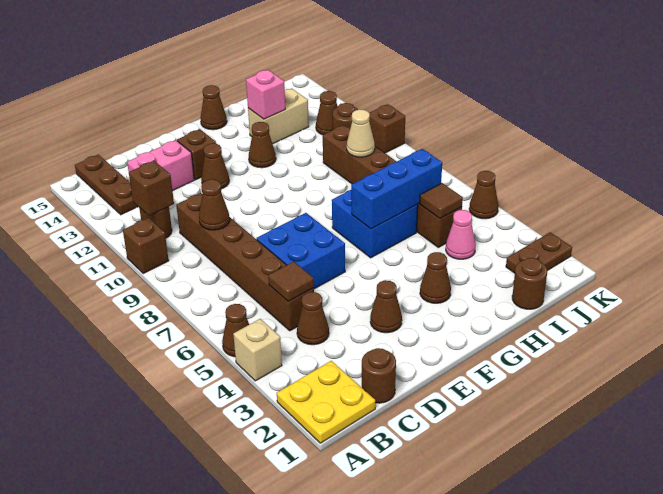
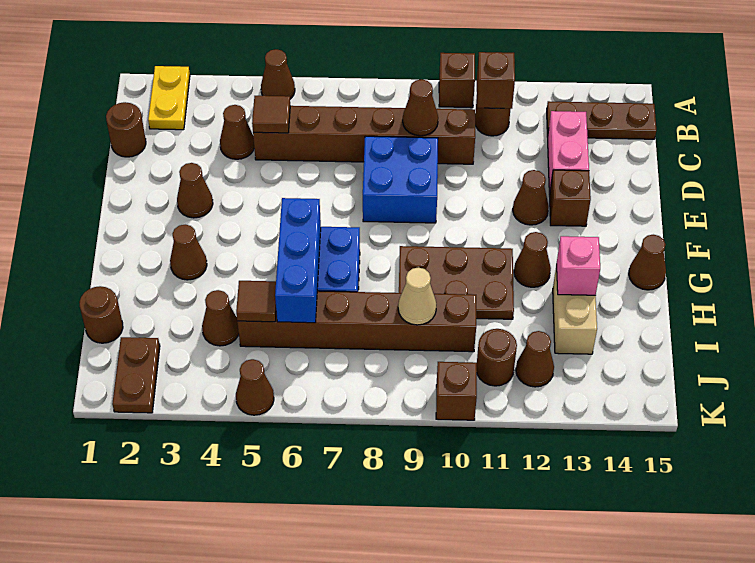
yellow 2x2 plate [277,361,375,443] -> yellow 1x2 plate [148,66,190,130]
tan 1x1 brick [233,319,282,381] -> none
blue 2x2 brick [256,213,345,289] -> blue 2x2 brick moved to [363,136,438,223]
none -> brown 2x3 plate [399,246,514,319]
pink 1x1 cone [446,210,476,259] -> brown 1x1 cone [202,290,239,346]

